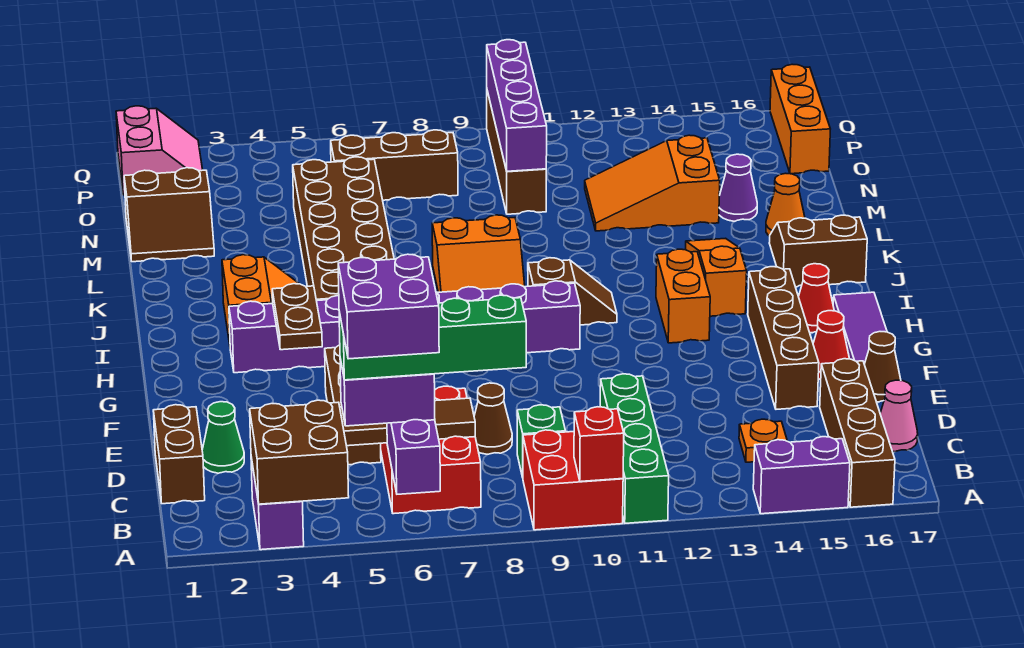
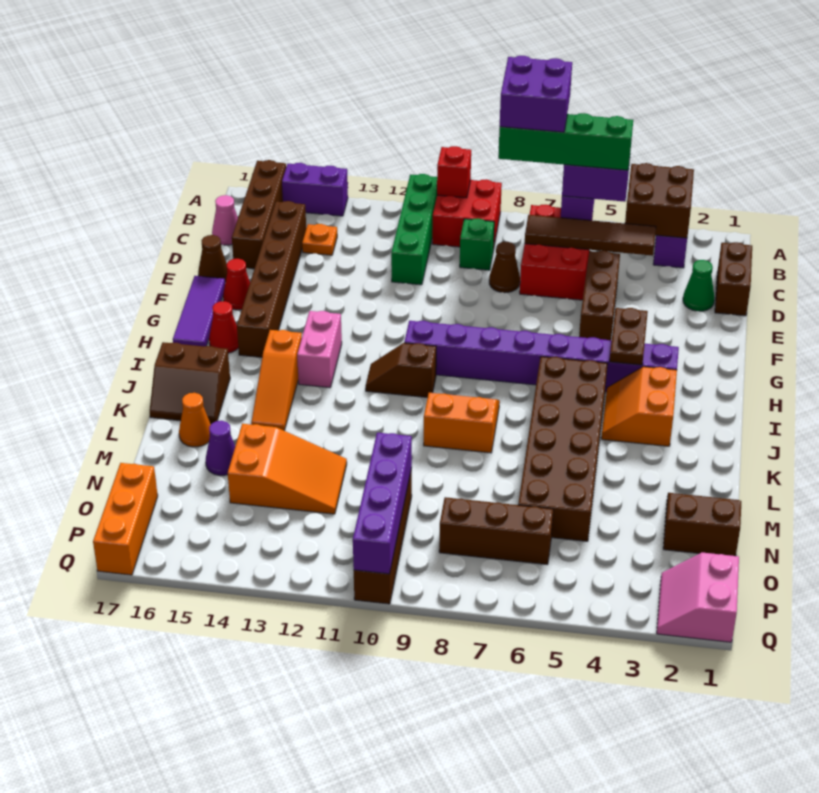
purple 2x2 brick [338,254,439,359] -> purple 2x2 brick moved to [500,56,572,132]
brown 1x4 brick [748,267,819,409] -> brown 1x6 brick [237,201,306,357]
orange 1x2 brick [656,249,710,343] -> pink 1x2 brick [297,311,342,388]

